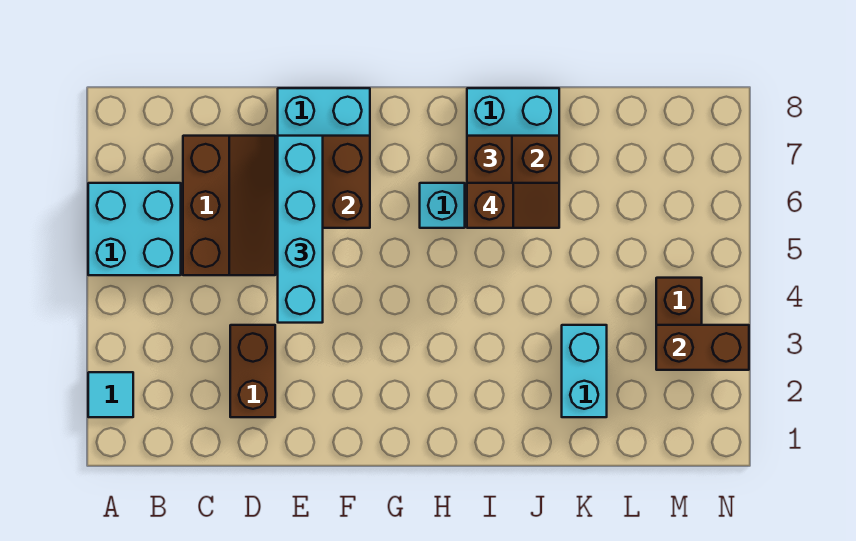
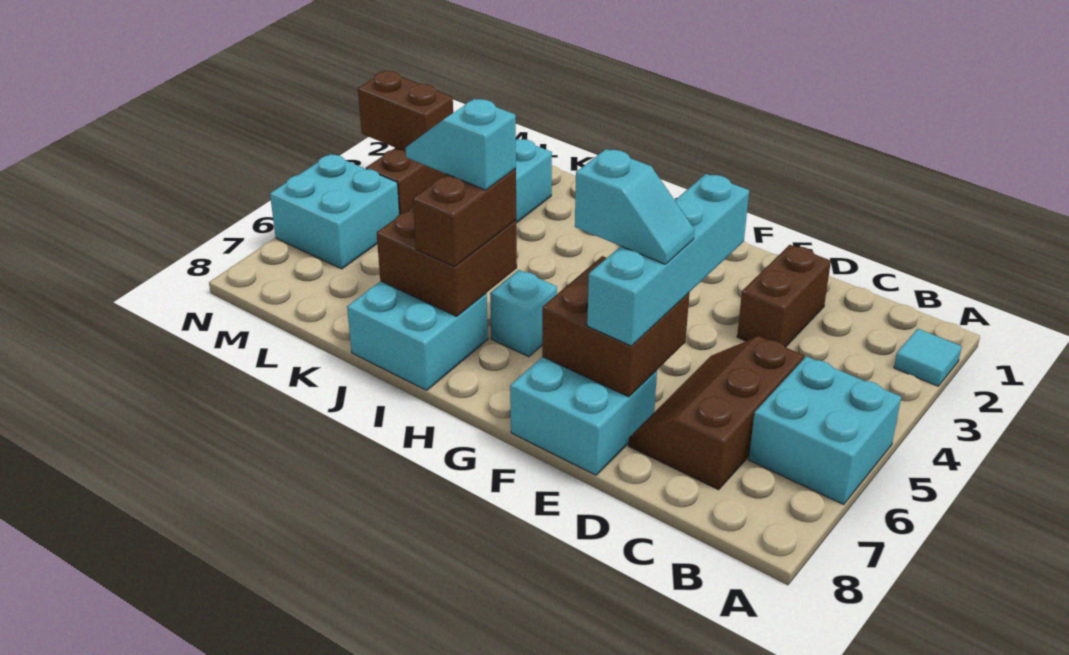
none -> cyan 1x2 slope [575,149,694,264]
brown 1x2 slope [467,183,559,228] -> cyan 1x2 slope [406,99,516,190]
none -> cyan 2x2 brick [270,154,400,269]

